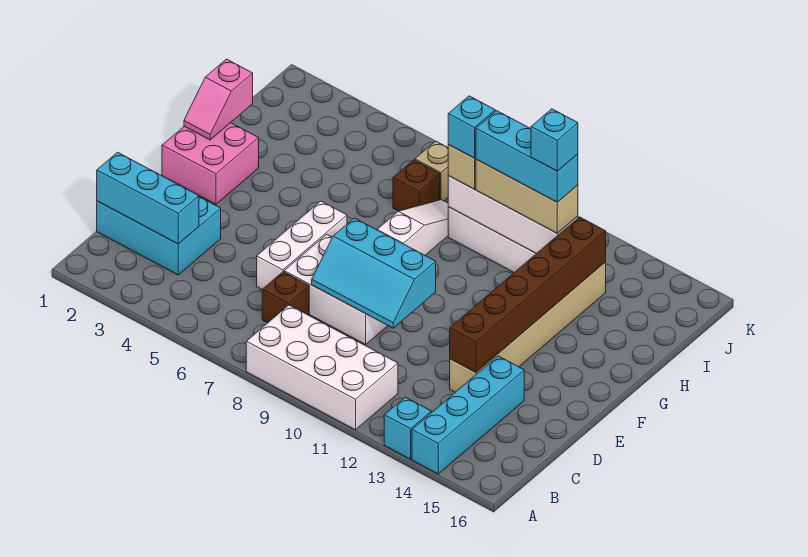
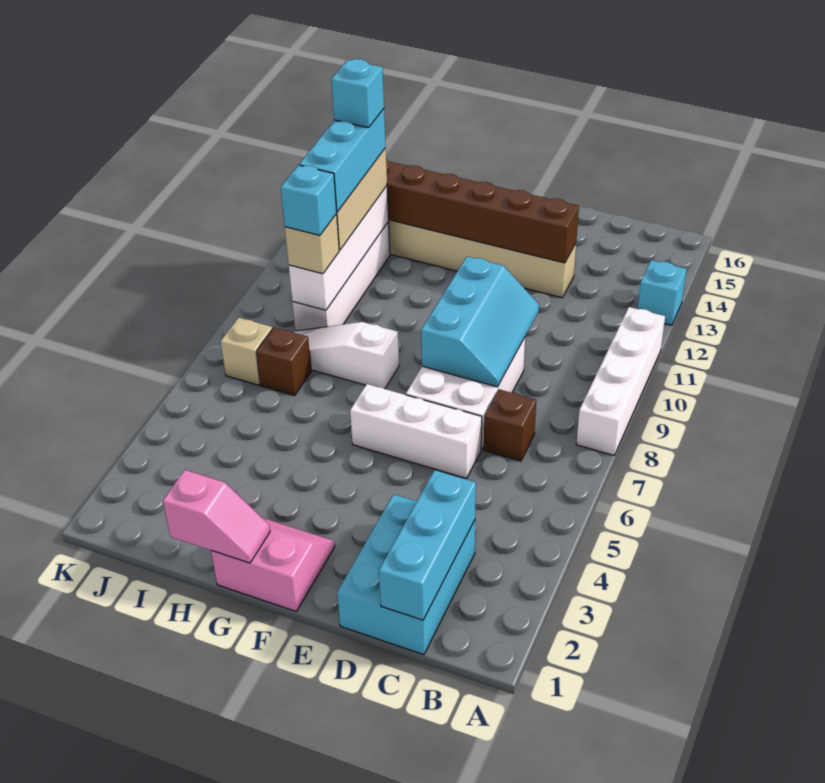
white 2x4 brick [246,305,398,430] -> white 1x4 brick [576,307,665,455]
cyan 1x4 brick [412,356,524,474] -> none
pink 2x2 brick [162,123,259,204] -> pink 2x2 slope [211,518,335,611]

